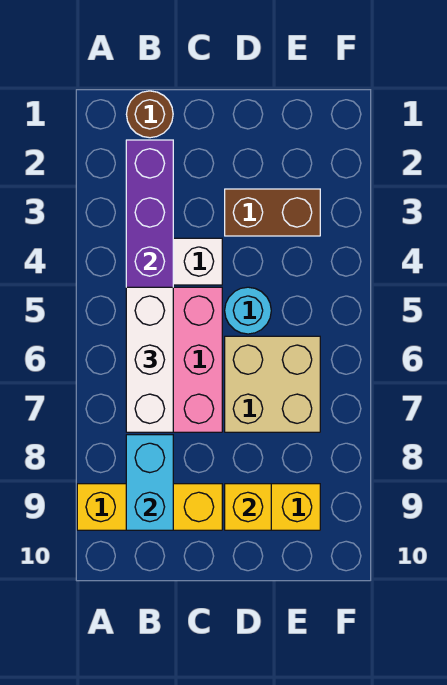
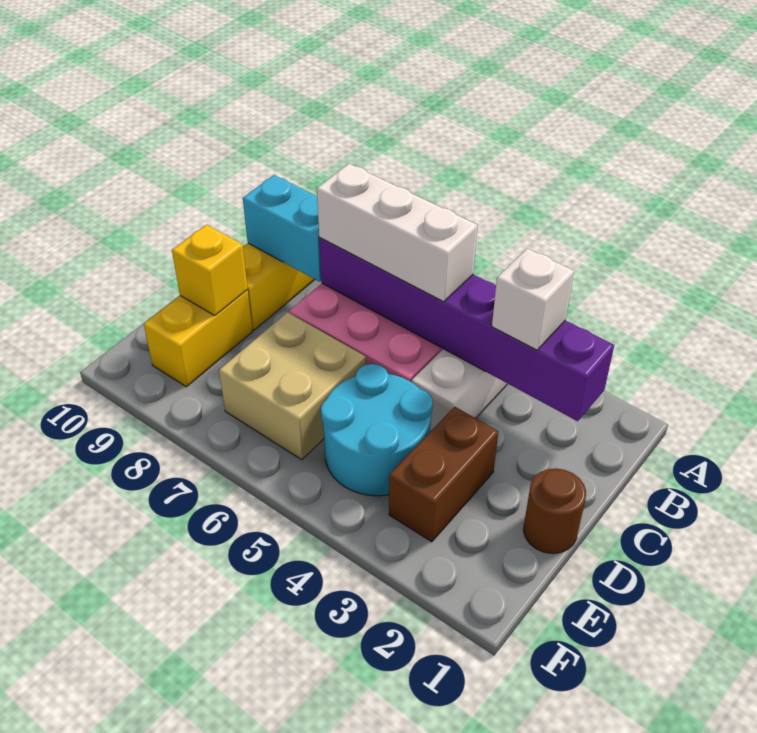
brown 1x1 round brick [126,91,173,138] -> brown 1x1 round brick moved to [523,468,586,554]
none -> white 1x1 brick [492,249,574,350]
cyan 1x1 round brick [225,287,271,334] -> cyan 2x2 round brick [321,364,433,496]

